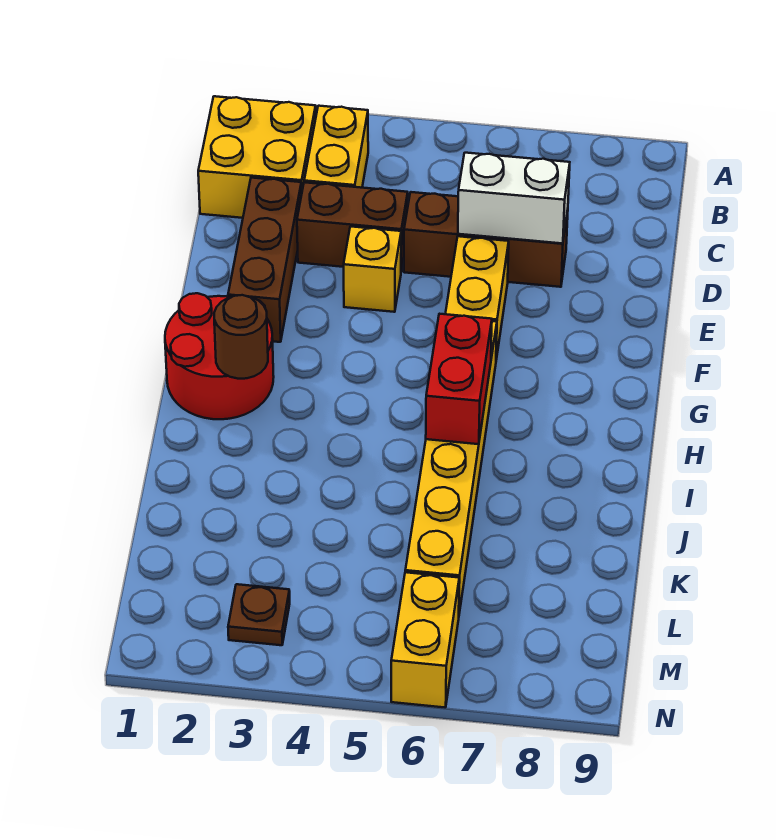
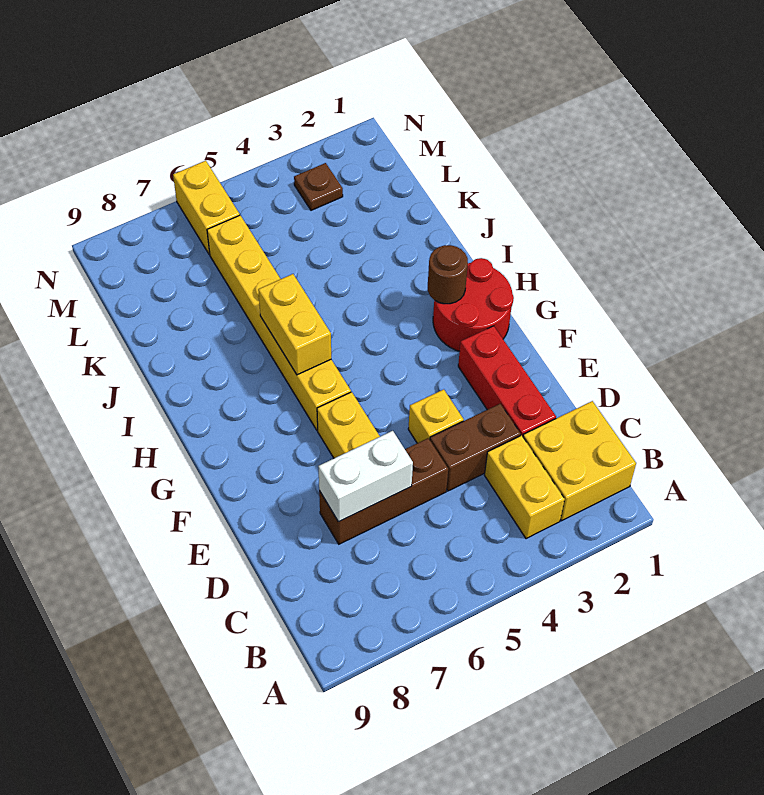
brown 1x3 brick [228,178,302,342] -> red 1x3 brick [458,326,556,436]
red 1x2 brick [426,314,492,444] -> yellow 1x2 brick [258,274,331,375]

